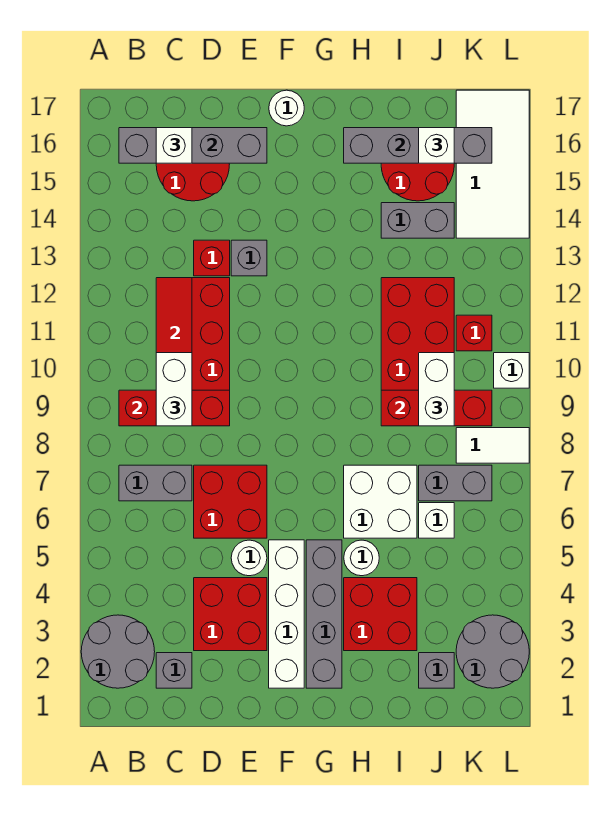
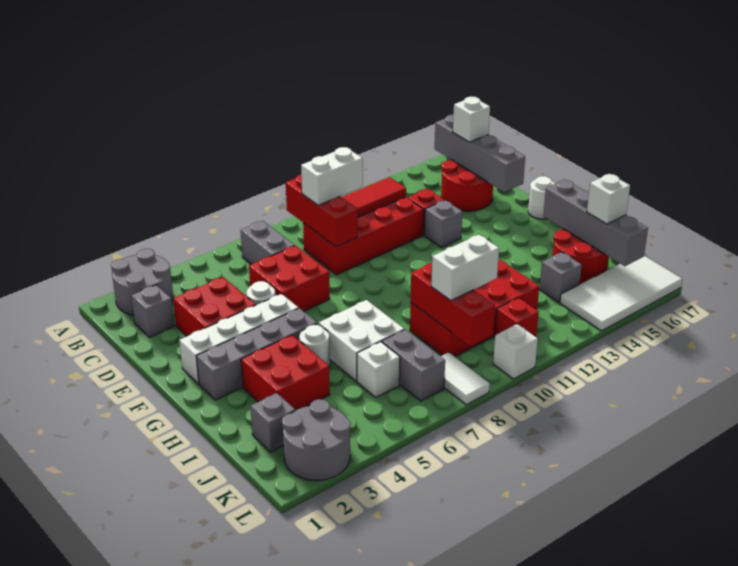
grey 1x2 brick [381,203,454,238] -> grey 1x1 brick [539,252,582,302]

